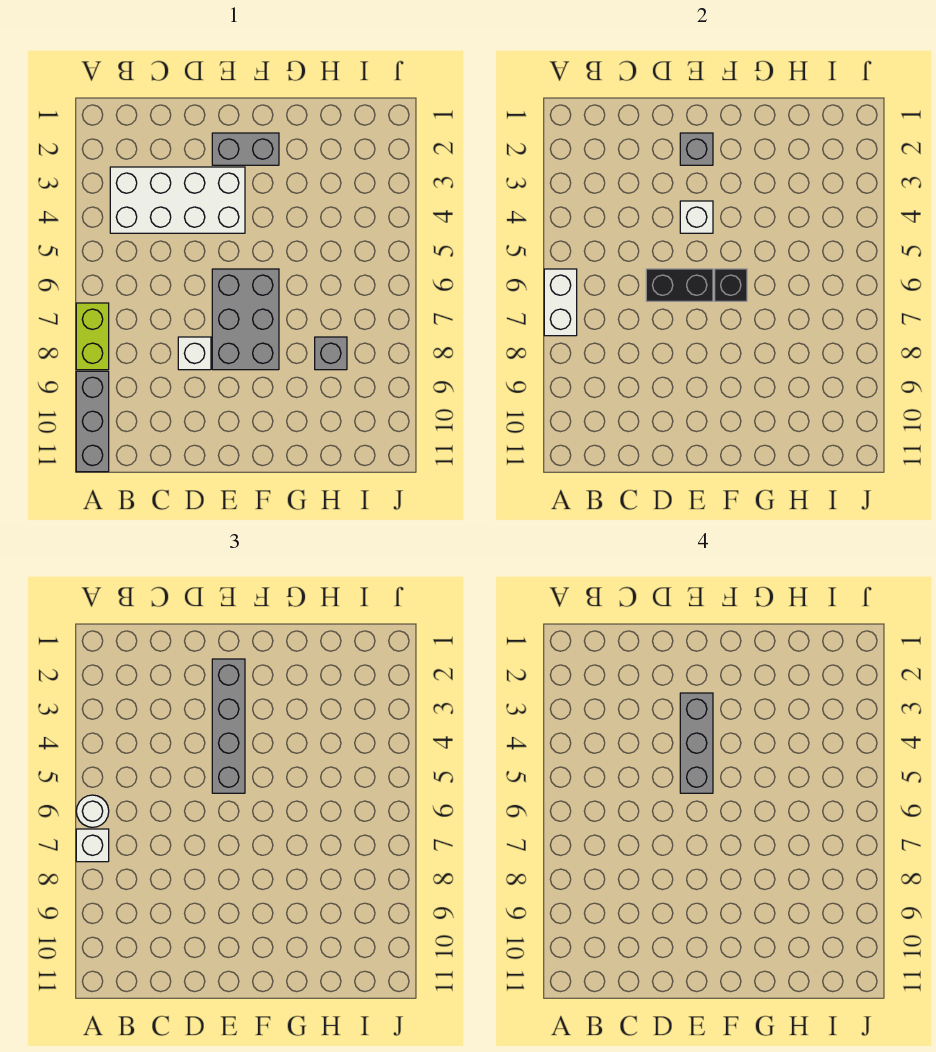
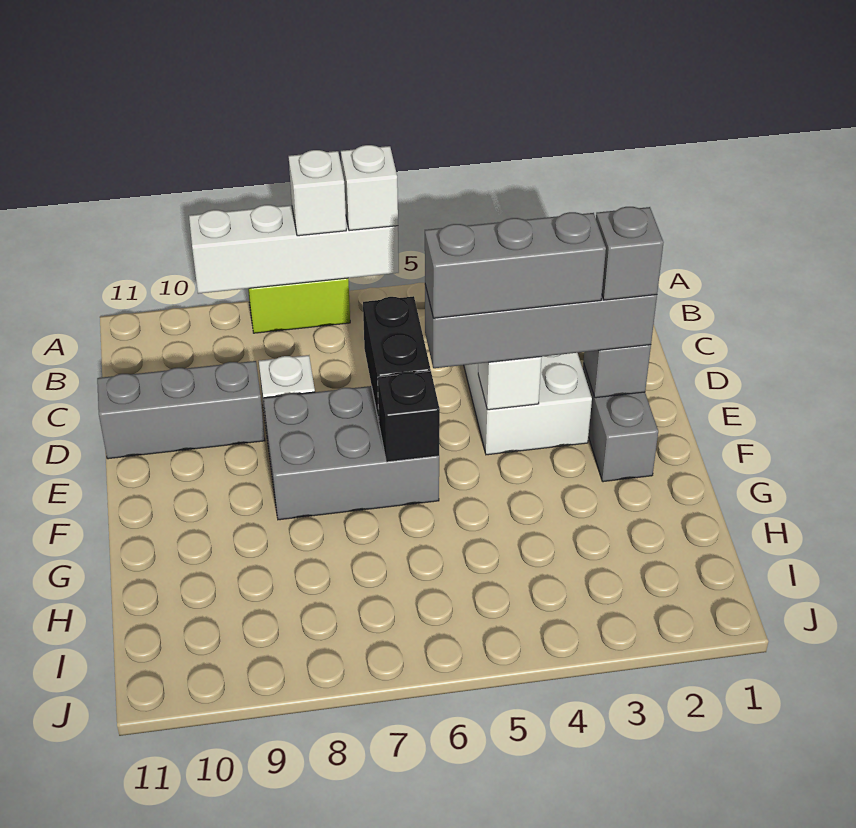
white 1x2 brick [544,269,577,336] -> white 1x4 brick [189,205,399,294]
white 1x1 round brick [76,795,109,827] -> white 1x1 brick [341,145,398,231]
grey 1x3 brick [76,371,109,472] -> grey 1x3 brick moved to [97,361,265,459]
grey 1x1 brick [315,337,347,370] -> grey 1x1 brick moved to [596,207,664,300]

